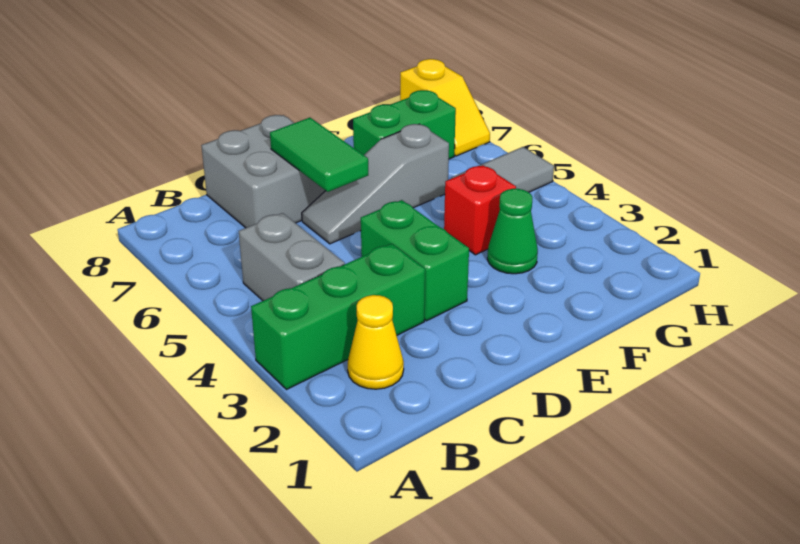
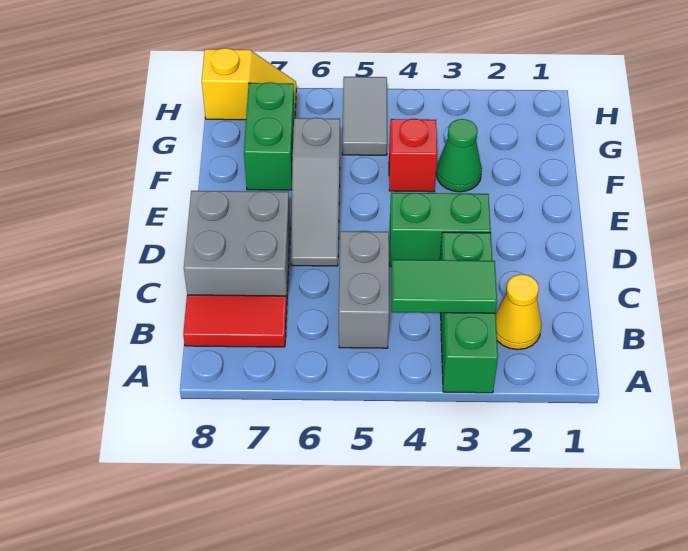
grey 1x2 brick [239,213,345,301] -> grey 1x2 brick turned to [339,231,389,348]
none -> red 1x2 tile [183,295,287,347]
green 1x2 tile [270,118,368,192] -> green 1x2 tile moved to [392,260,497,313]

